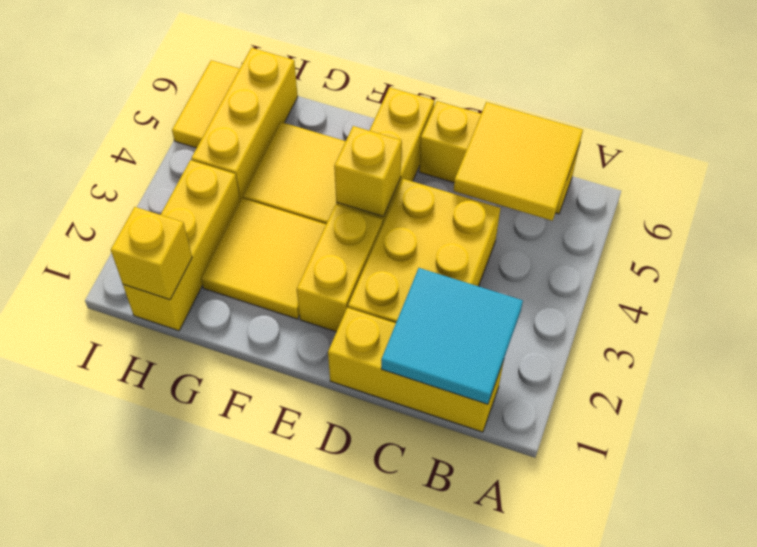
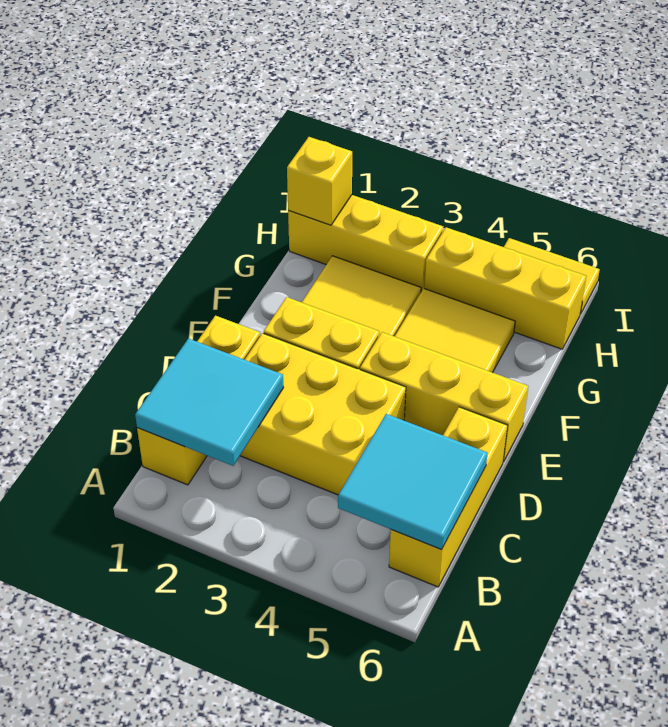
yellow 2x2 tile [454,102,583,221] -> cyan 2x2 tile [338,414,488,549]
yellow 1x1 brick [334,126,402,217] -> none

